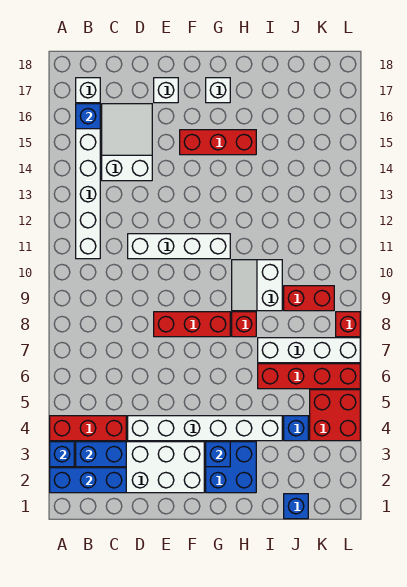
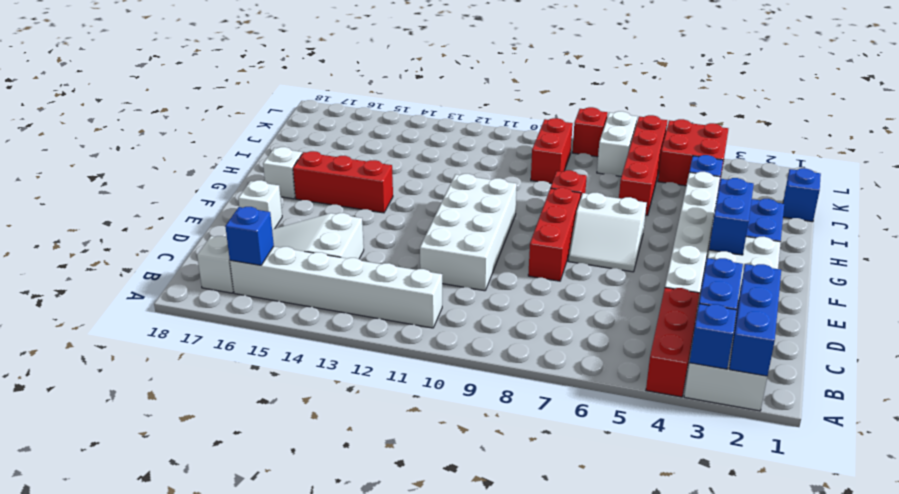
white 1x4 brick [128,234,230,259] -> white 2x4 brick [420,174,517,291]
red 1x3 brick [180,130,256,155] -> red 1x3 brick turned to [293,151,393,213]
blue 1x1 brick [206,442,230,467] -> blue 1x2 brick [709,178,754,255]
white 2x2 slope [232,260,282,311] -> white 2x2 slope moved to [568,193,647,272]
white 1x4 brick [258,338,360,363] -> white 1x2 brick [597,111,637,176]

